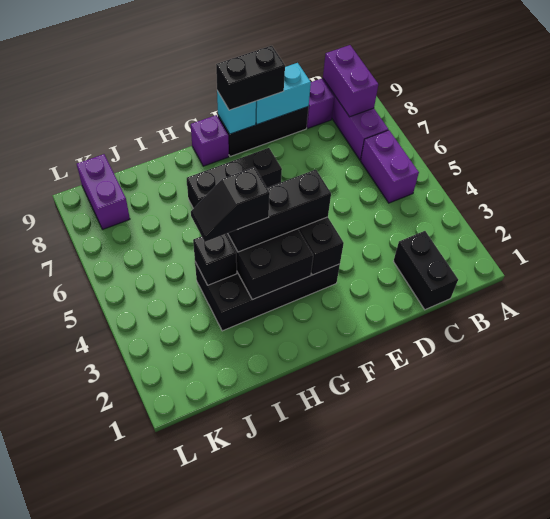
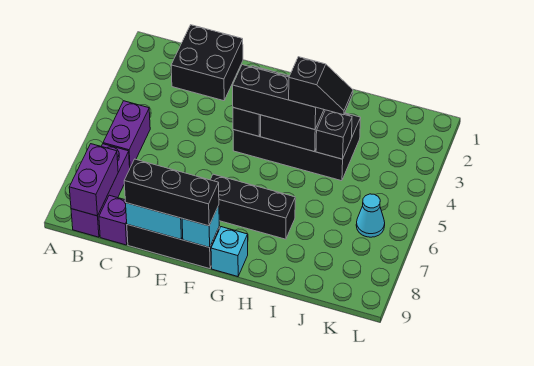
black 1x2 brick [393,231,458,310] -> black 2x2 brick [171,25,243,101]
black 1x2 brick [216,46,285,110] -> black 1x3 brick [124,159,219,226]
purple 1x1 brick [191,115,229,166] -> cyan 1x1 brick [211,227,248,277]
none -> cyan 1x1 cone [356,194,385,237]
purple 1x2 brick [77,154,130,229] -> none

